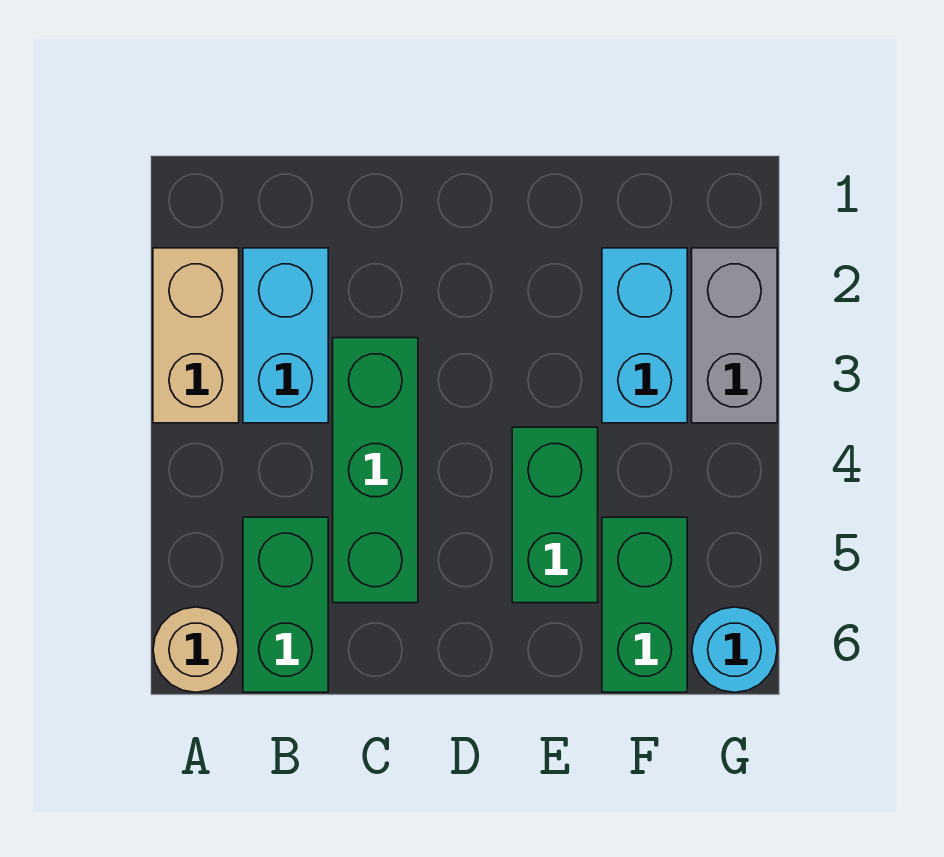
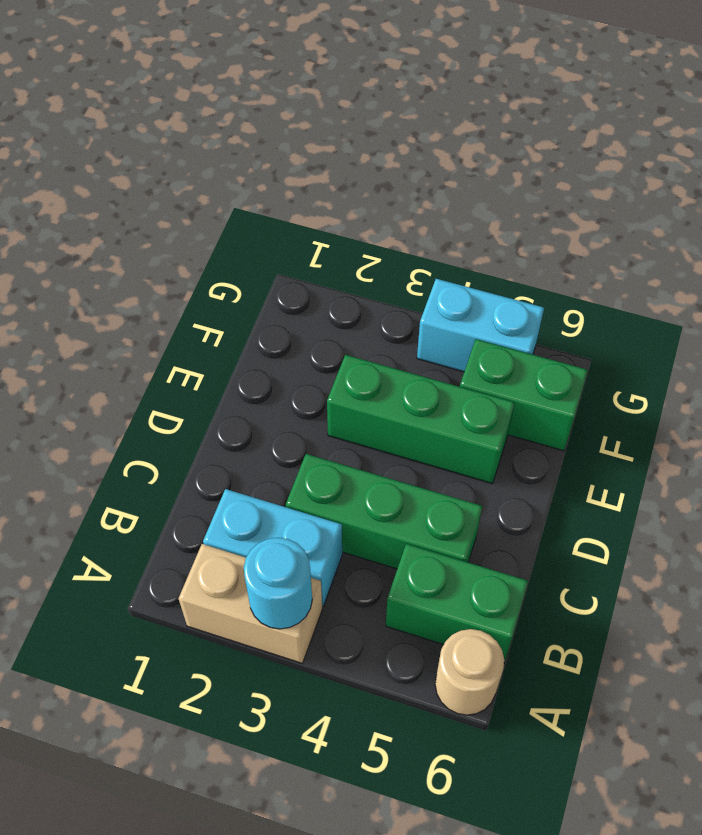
green 1x2 brick [512,427,598,603] -> green 1x3 brick [327,355,515,484]
cyan 1x2 brick [602,248,687,423] -> cyan 1x2 brick moved to [417,279,544,372]
grey 1x2 brick [692,248,777,423] -> none
cyan 1x1 round brick [692,607,777,692] -> cyan 1x1 round brick moved to [244,538,312,629]

